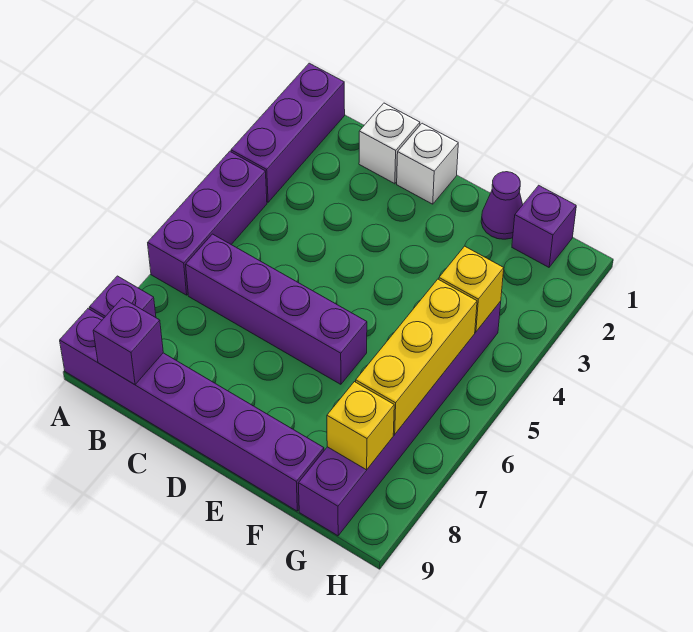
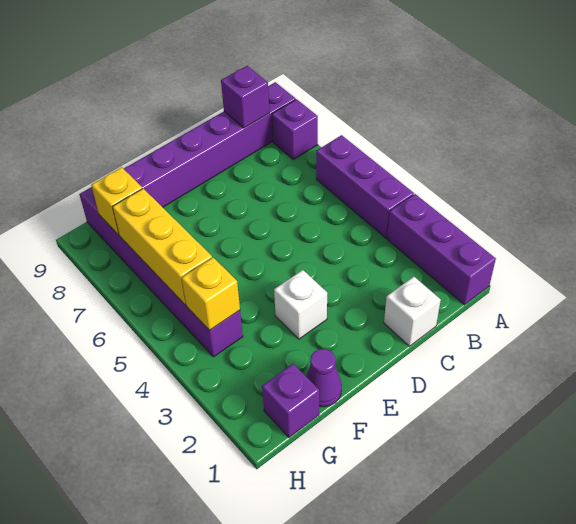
purple 1x4 brick [186,234,367,384] -> none
white 1x1 brick [397,123,458,204] -> white 1x1 brick moved to [274,270,327,339]

